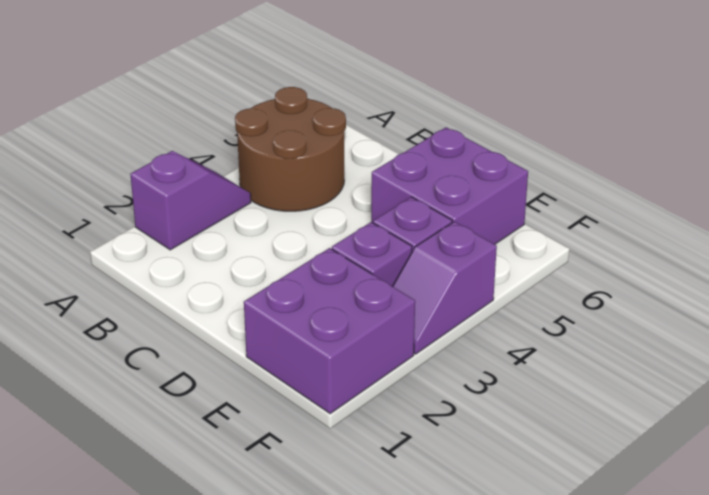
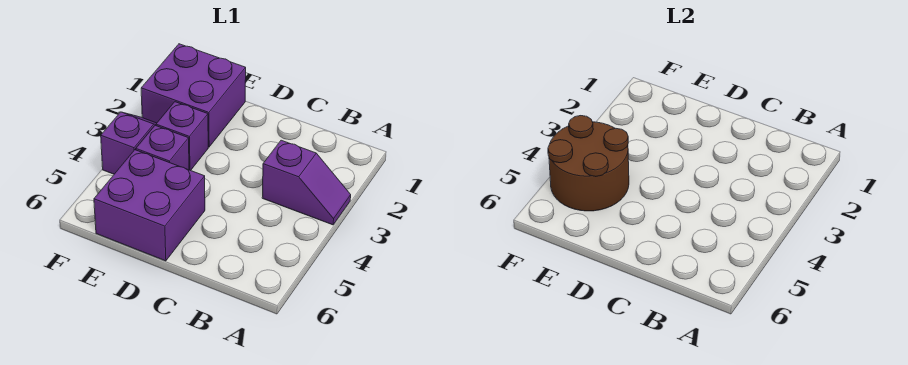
purple 1x2 slope [130,151,251,250] -> purple 1x2 slope turned to [262,140,351,225]
brown 2x2 round brick [235,87,346,211] -> brown 2x2 round brick moved to [548,116,629,211]

